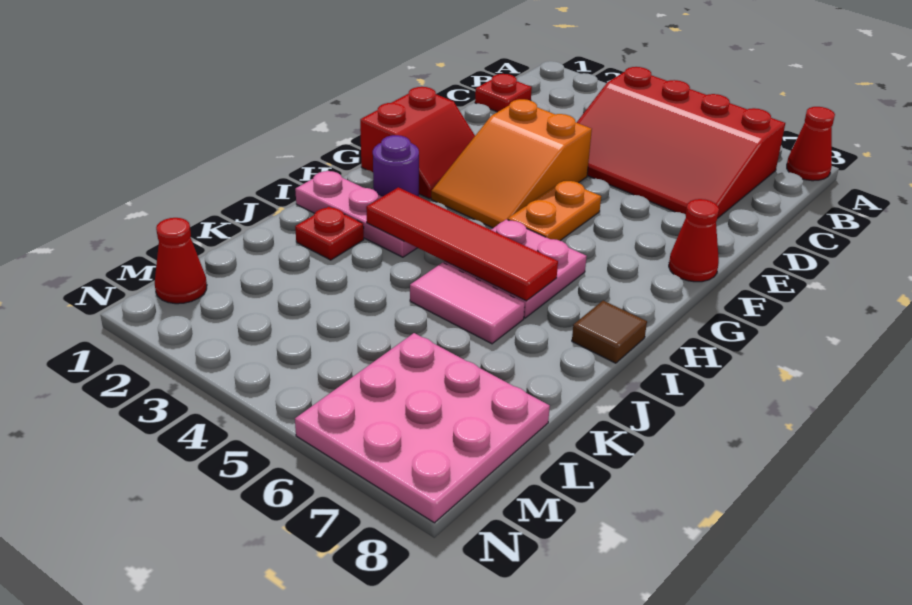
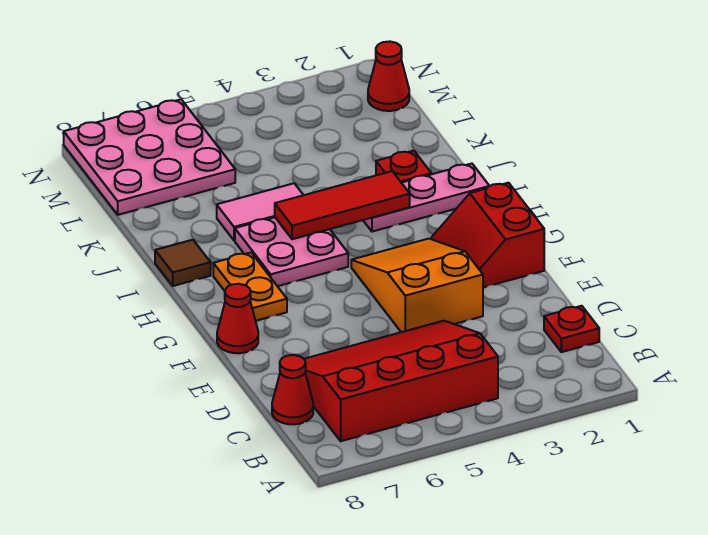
red 1x1 cone [787,107,835,181] -> red 1x1 cone moved to [272,355,313,424]
orange 1x2 plate [508,180,601,241] -> orange 1x2 plate moved to [213,253,287,321]
purple 1x1 round brick [373,135,419,197] -> none
red 1x4 tile [366,187,558,301] -> red 1x3 tile [275,171,410,239]

